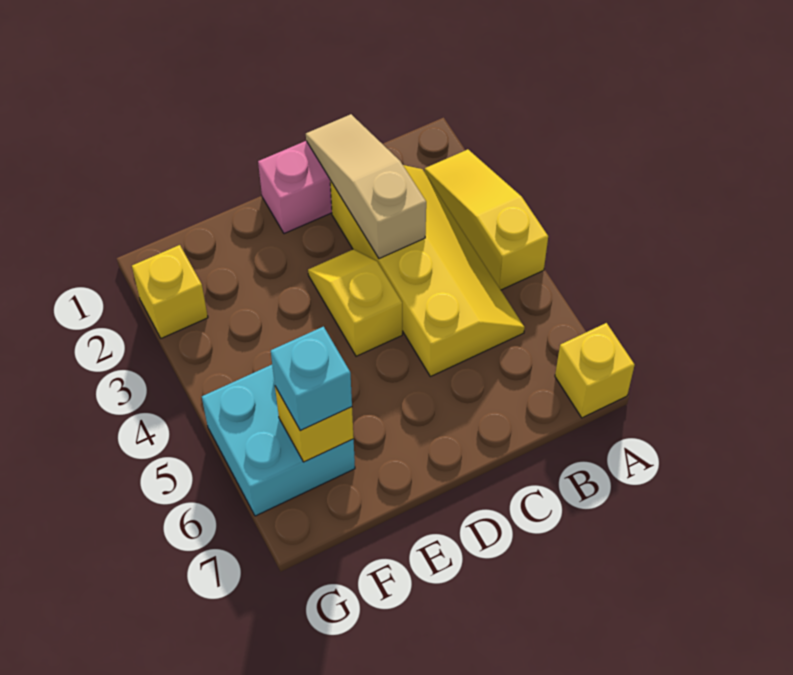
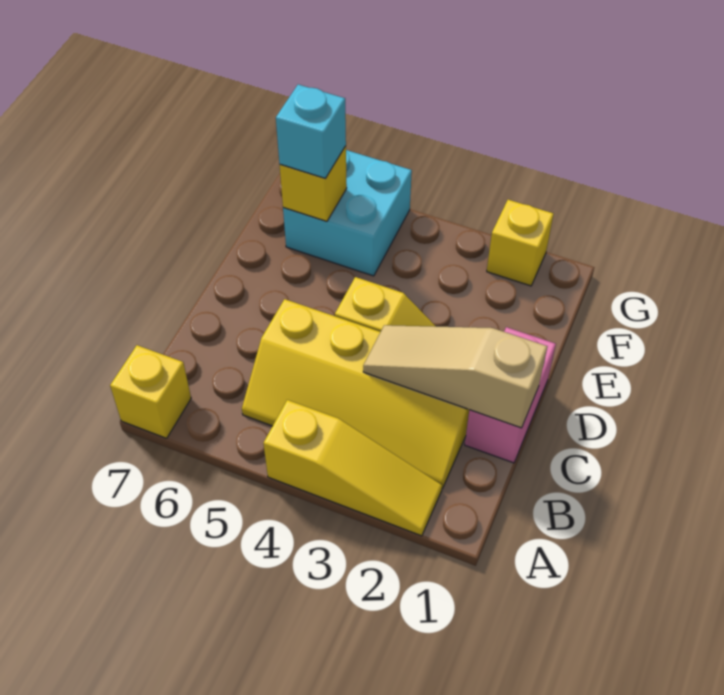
tan 1x3 slope [306,114,426,259] -> tan 1x3 slope turned to [363,325,547,428]

